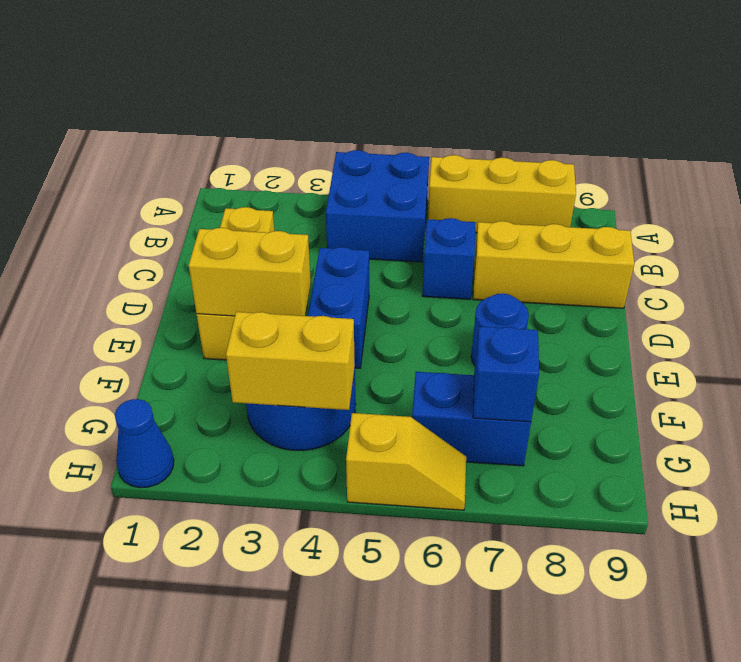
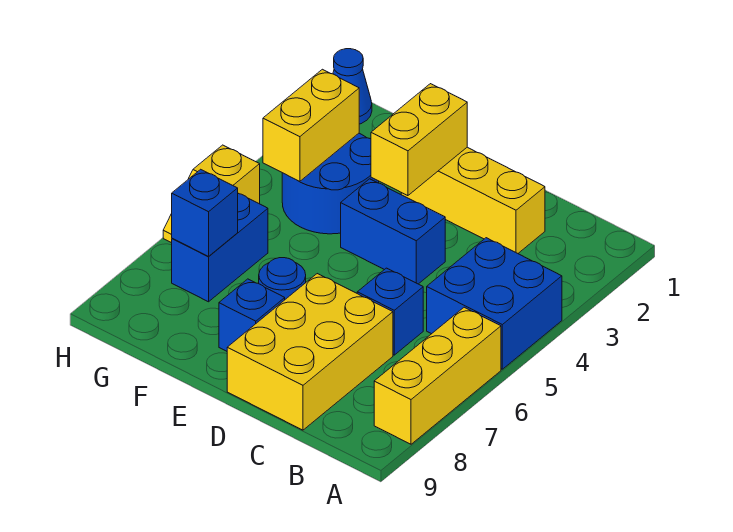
yellow 1x3 brick [473,221,634,308] -> yellow 2x3 brick [227,274,393,430]
none -> blue 1x1 brick [219,279,285,351]

